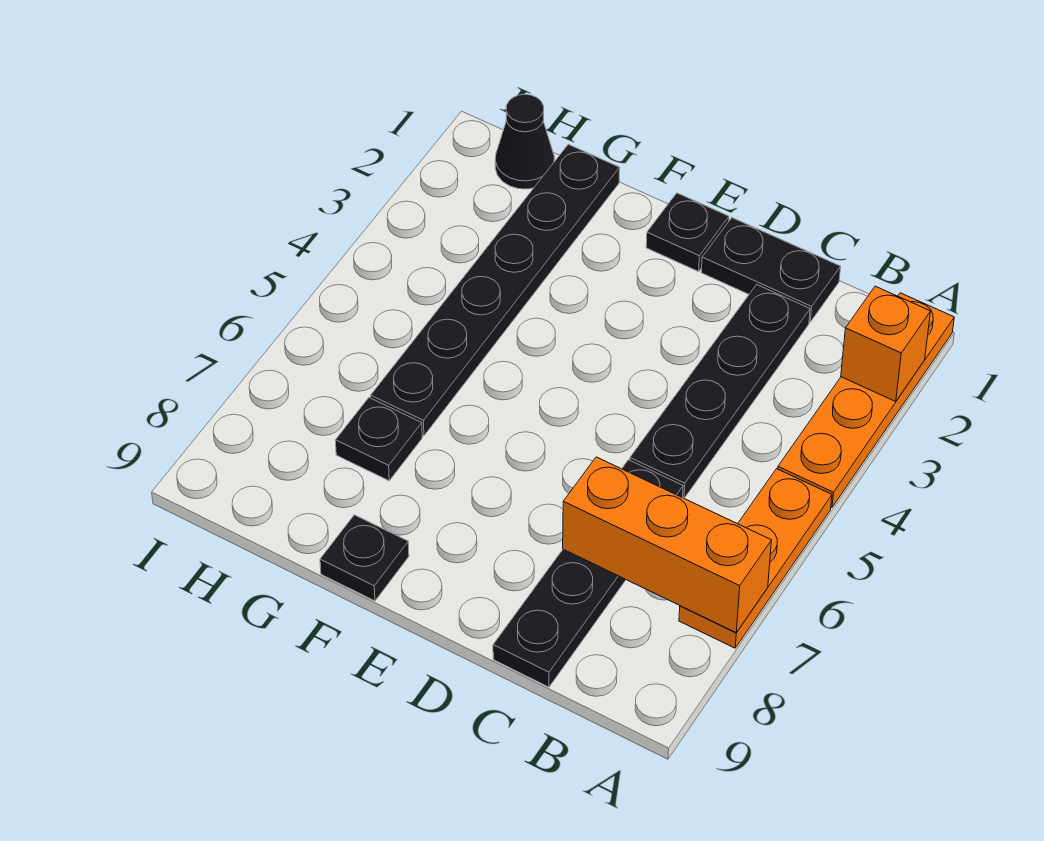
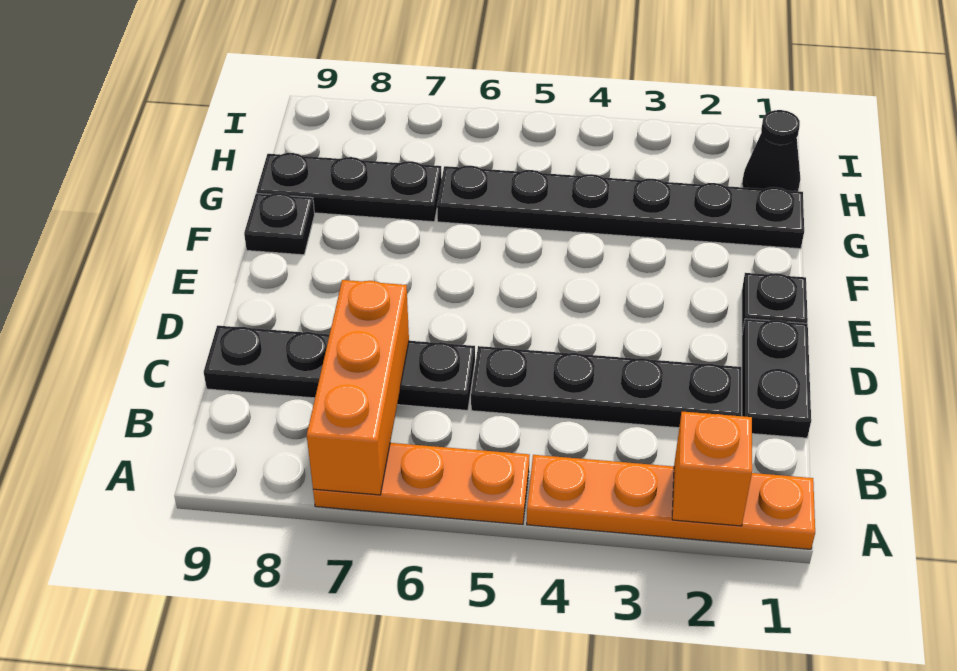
black 1x1 plate [335,398,422,481] -> black 1x3 plate [256,153,442,222]

